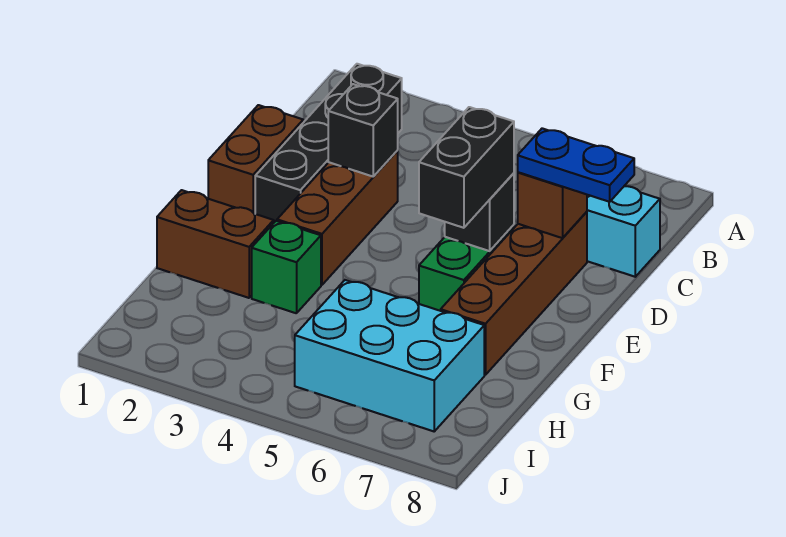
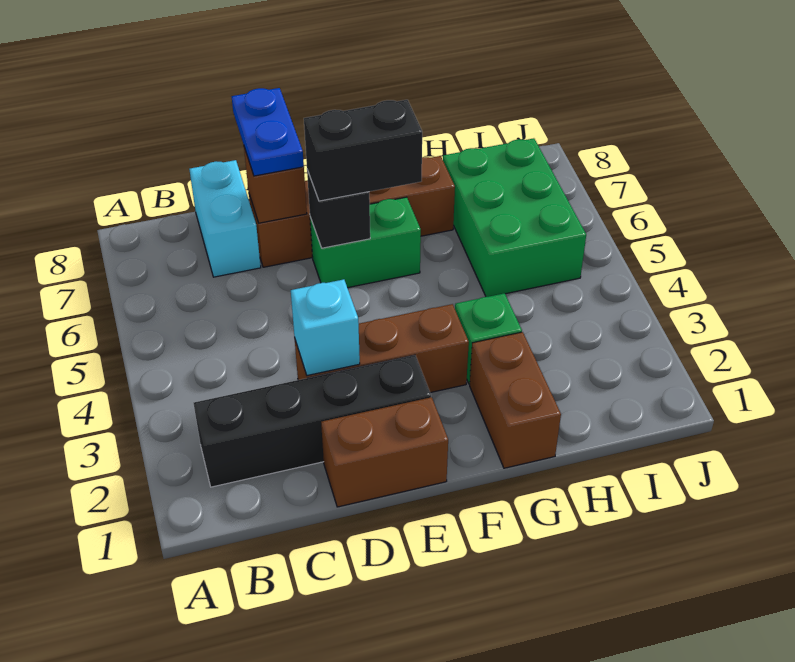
black 1x1 brick [328,84,398,176] -> cyan 1x1 brick [291,279,360,375]
cyan 2x3 brick [295,280,484,431] -> green 2x3 brick [443,138,586,297]

